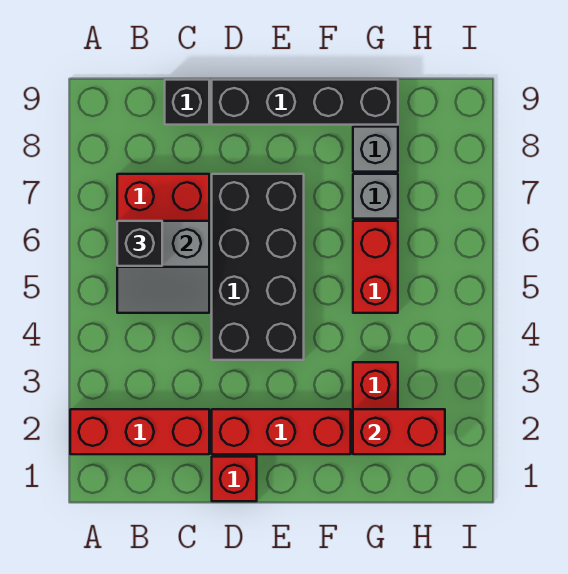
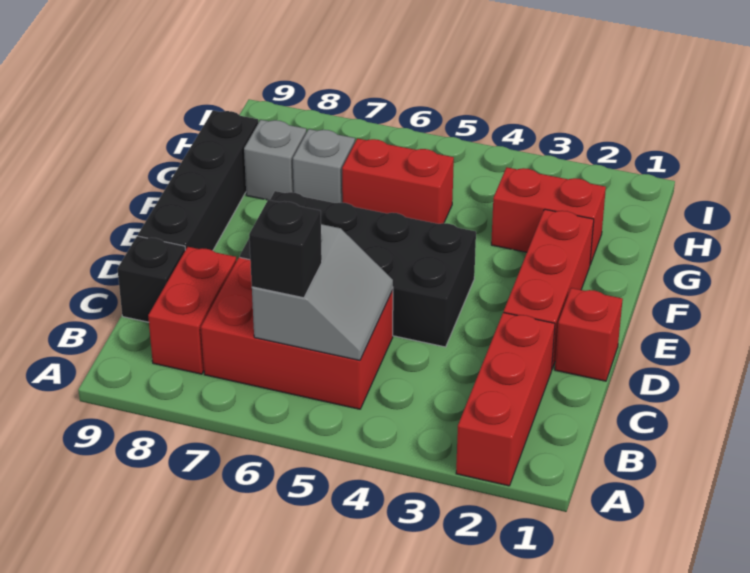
red 1x2 brick [353,409,445,454] -> red 1x2 brick moved to [148,247,236,374]

